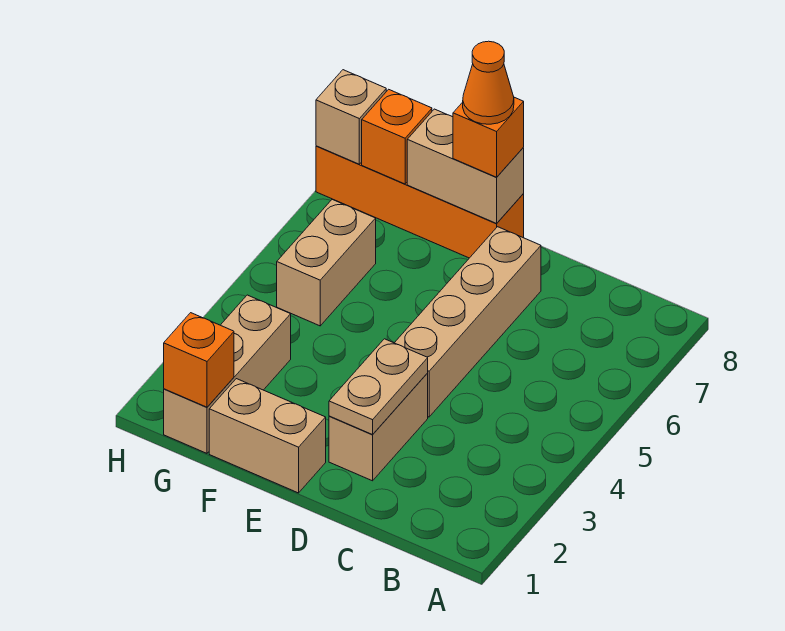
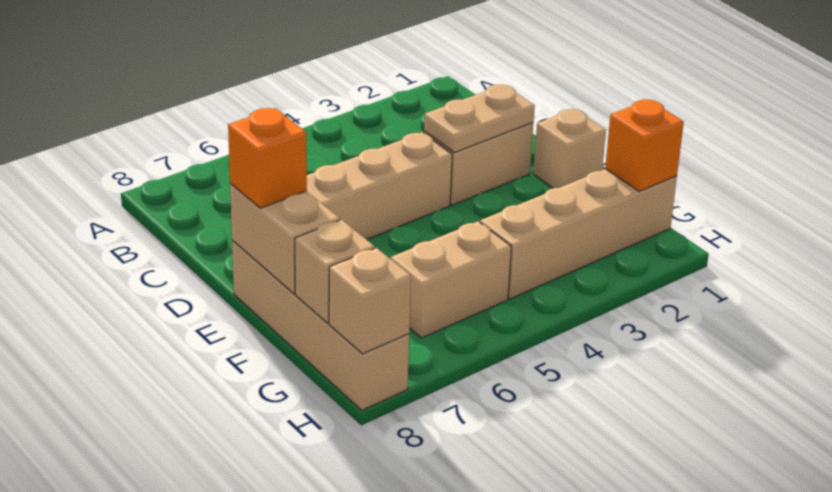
tan 1x2 brick [209,379,326,493] -> tan 1x1 brick [533,109,606,188]
orange 1x4 brick [316,146,524,258] -> tan 1x4 brick [232,240,409,410]
orange 1x1 cone [463,41,514,124] -> none
tan 1x3 brick [164,295,291,453] -> tan 1x4 brick [480,169,677,299]
orange 1x1 brick [362,89,432,184] -> tan 1x1 brick [295,220,375,323]

